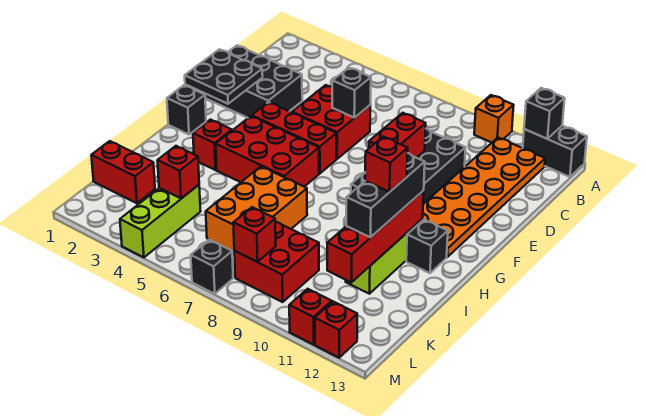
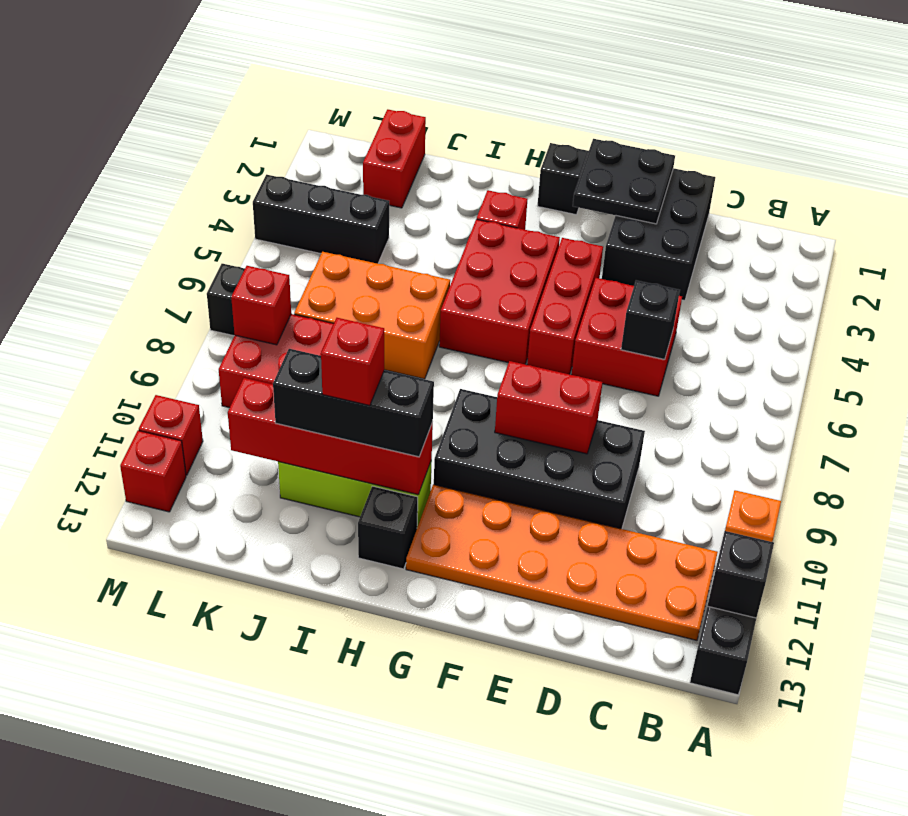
lime 1x3 brick [120,185,201,257] -> black 1x3 brick [253,175,389,264]
red 1x1 brick [157,146,199,198] -> none

